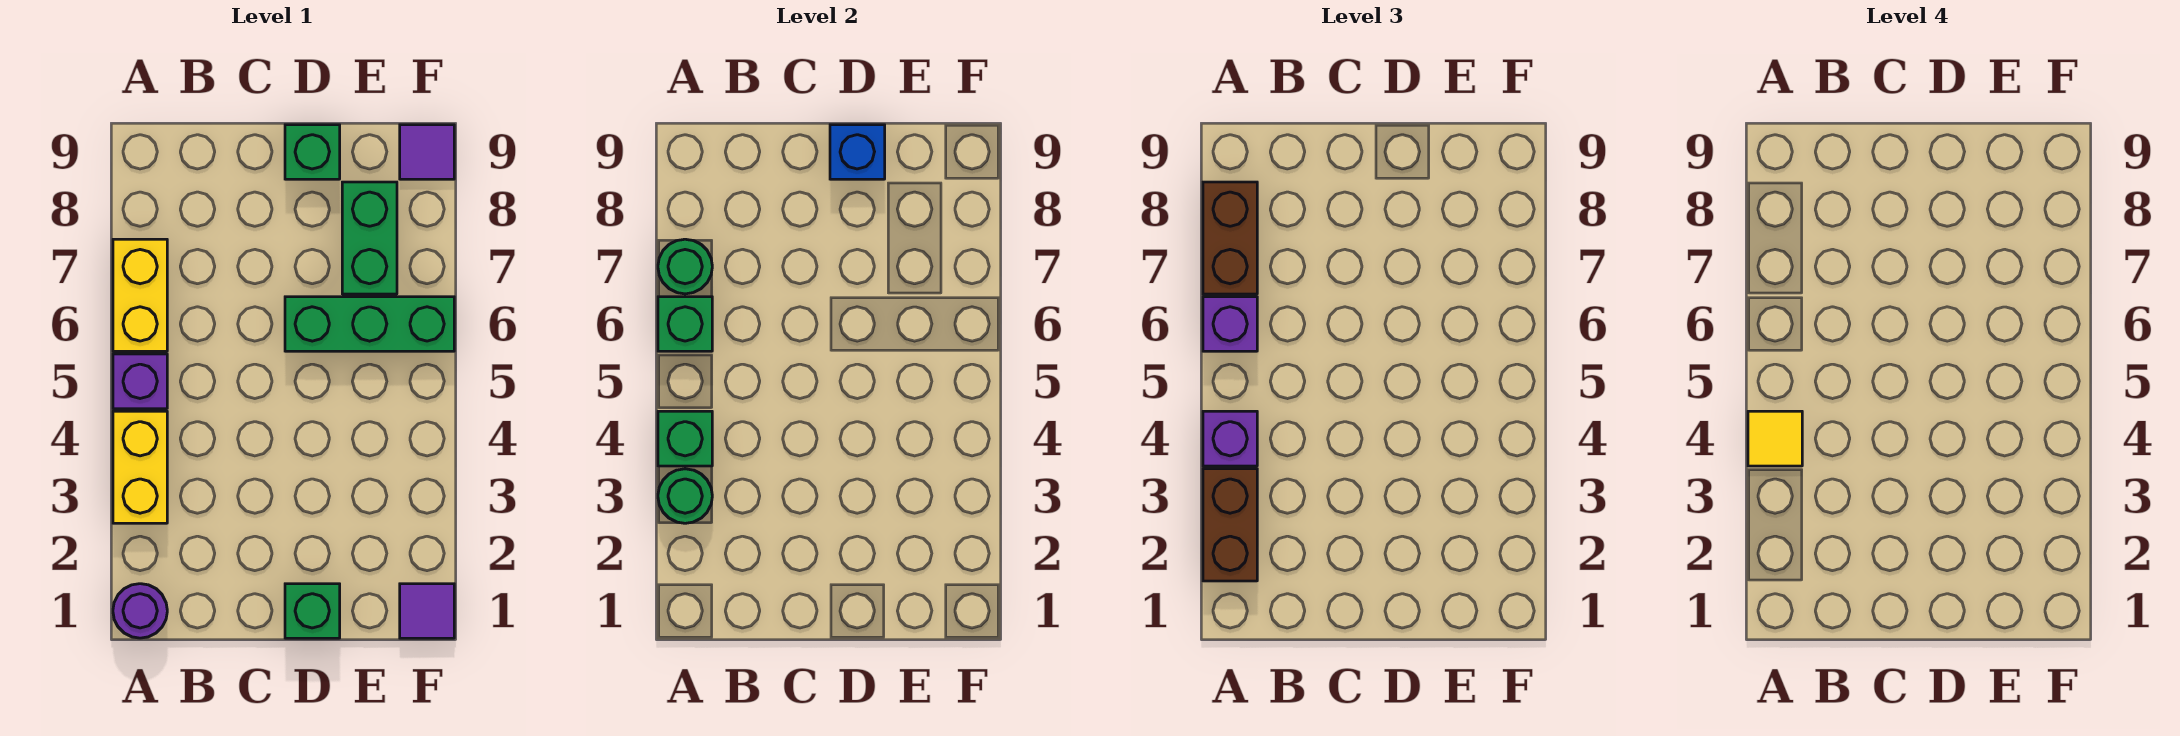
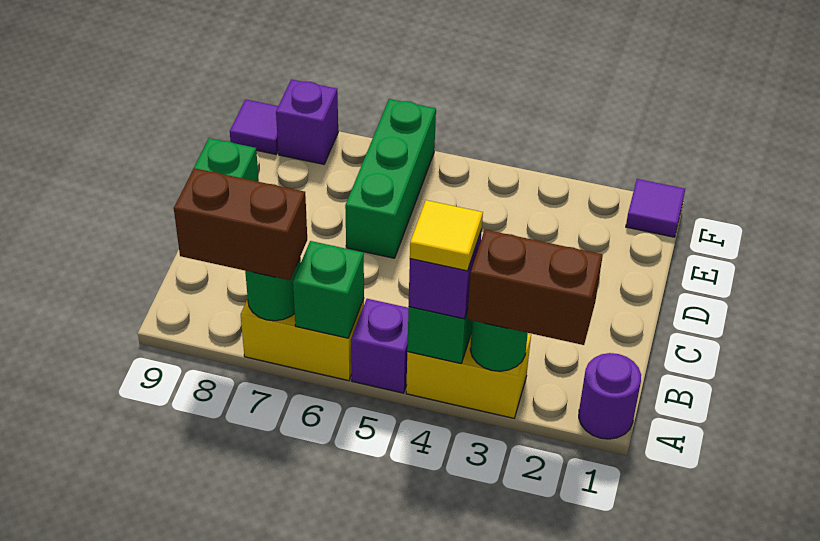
purple 1x1 brick [1203,297,1257,351] -> purple 1x1 brick moved to [276,79,338,164]
green 1x1 brick [285,584,340,638] -> none
blue 1x1 brick [830,125,885,179] -> none
green 1x2 brick [342,182,397,294] -> none

